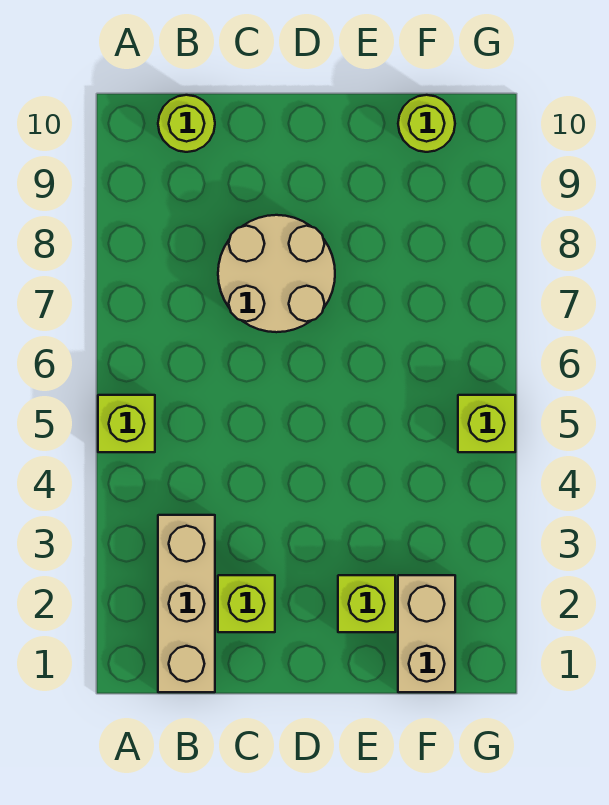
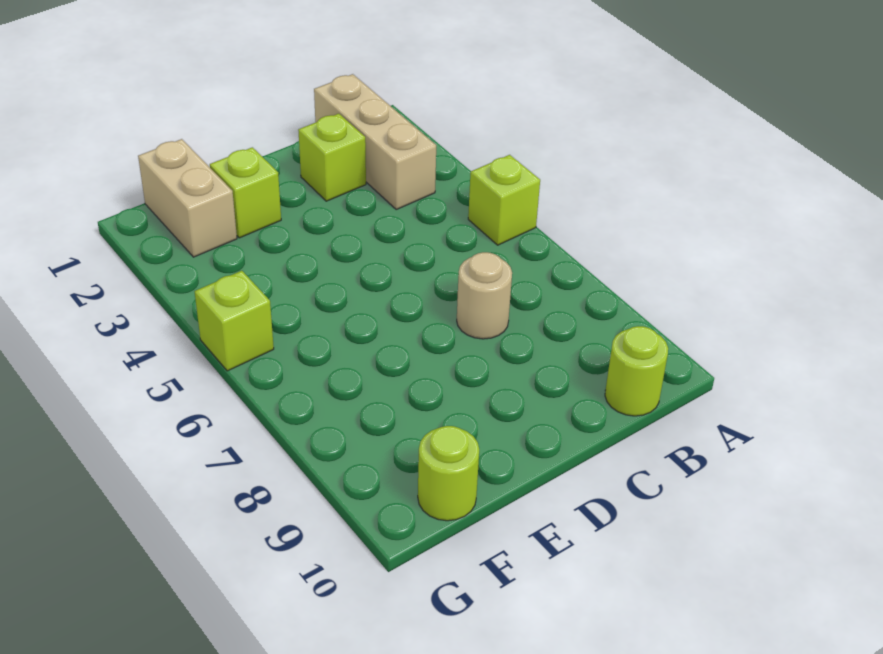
tan 2x2 round brick [218,215,335,332] -> tan 1x1 round brick [457,252,512,339]

